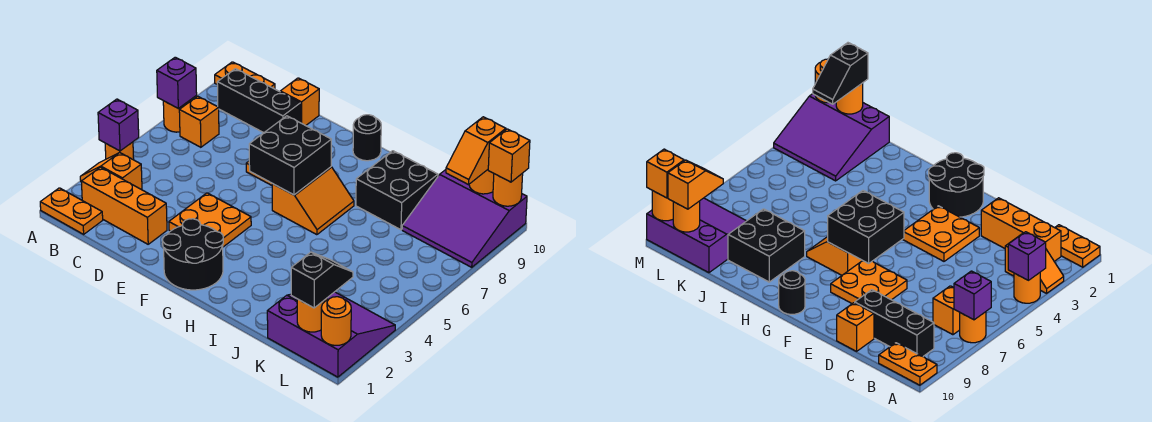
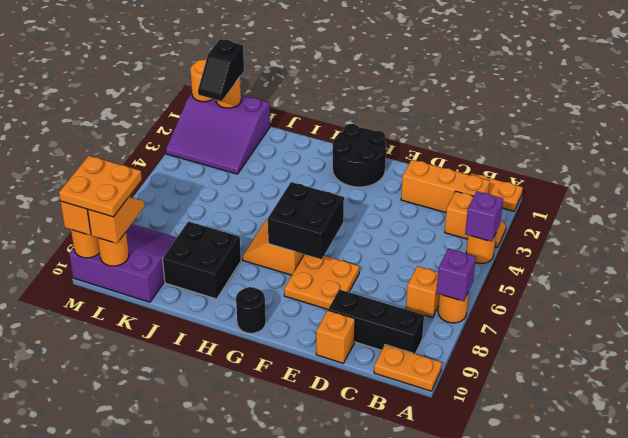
orange 2x2 plate [169,193,251,247] -> orange 2x2 plate moved to [59,156,142,217]

